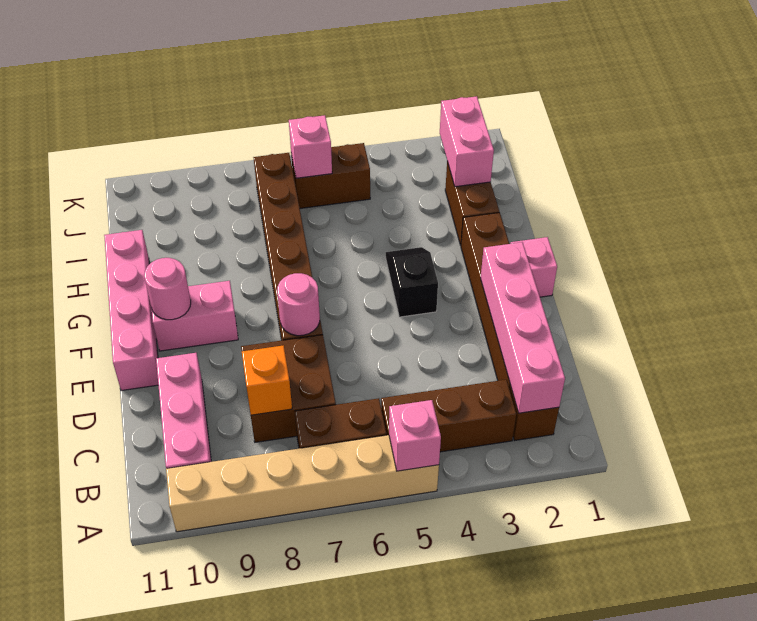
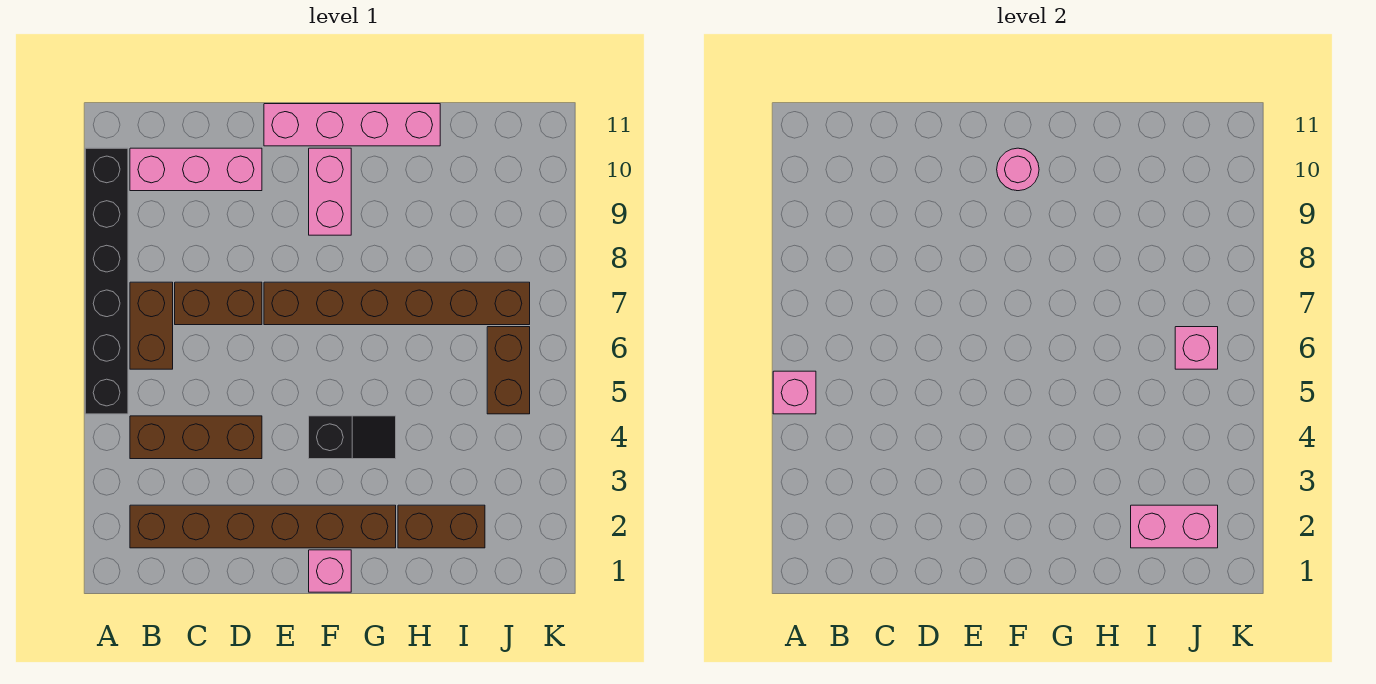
tan 1x6 brick [166,435,439,532] -> black 1x6 brick [85,148,128,414]
pink 1x4 brick [481,242,565,413] -> none
brown 1x3 brick [381,380,516,452] -> brown 1x3 brick turned to [130,416,262,459]
brown 2x2 brick [241,335,336,442] -> brown 1x2 brick [175,282,262,325]
orange 1x1 brick [242,345,292,415] -> none
pink 1x1 round brick [277,273,320,336] -> none

